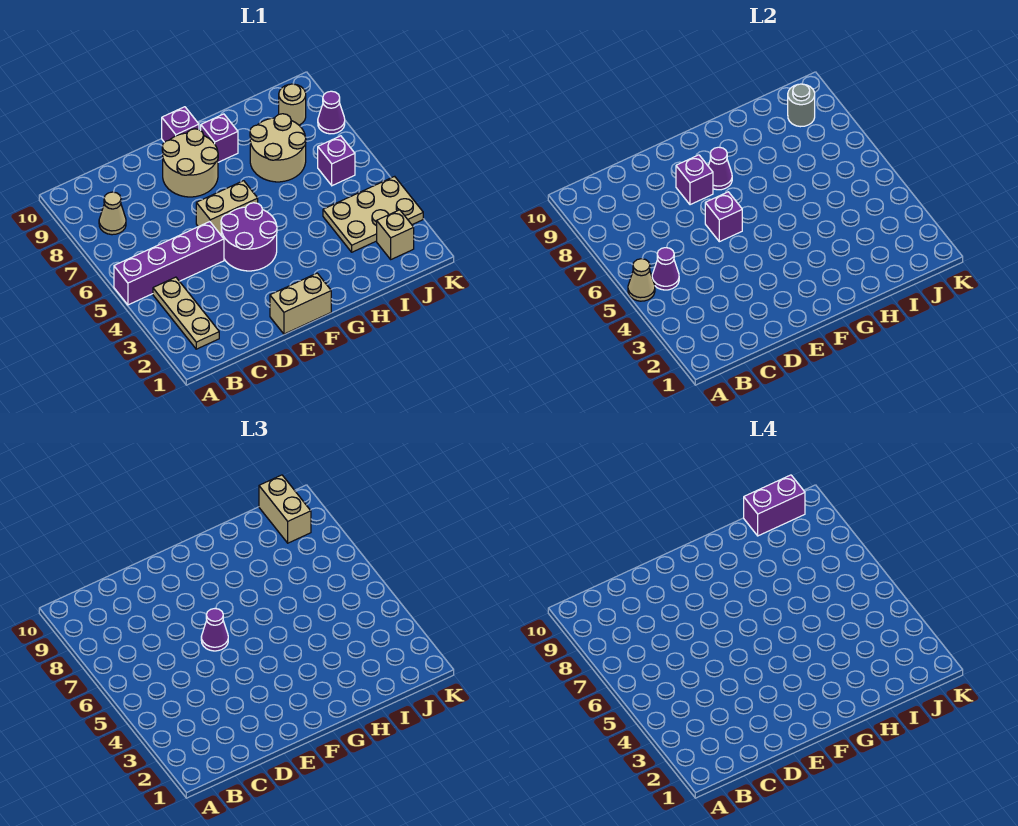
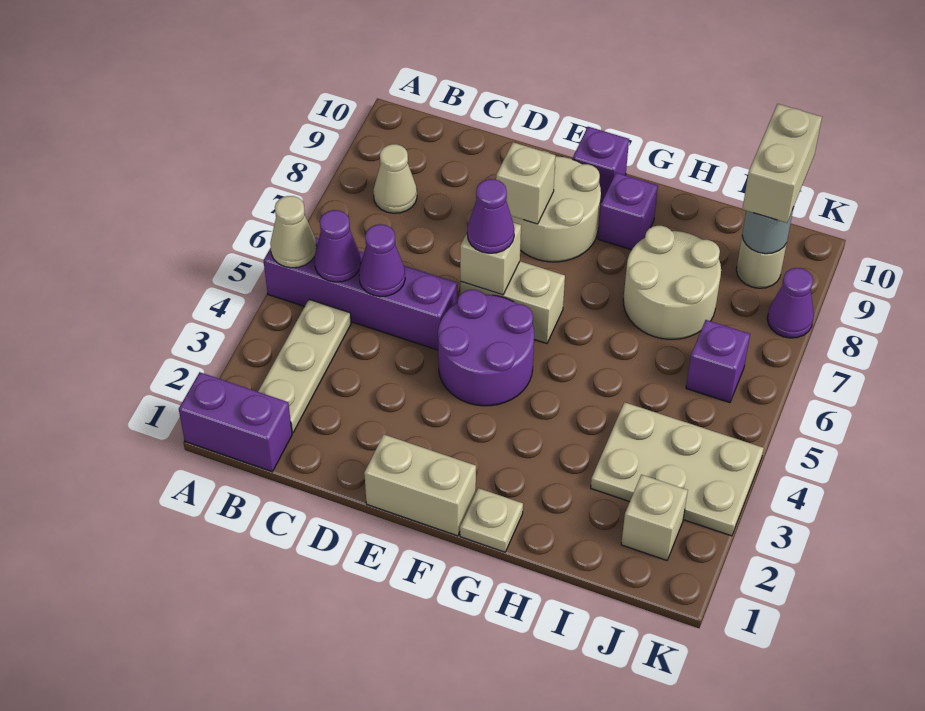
purple 1x1 brick [705,192,742,242] -> tan 1x1 brick [460,223,521,295]
purple 1x1 brick [676,155,713,205] -> tan 1x1 brick [496,142,555,224]
purple 1x1 cone [708,147,732,190] -> purple 1x1 cone moved to [359,224,405,297]
none -> tan 1x1 plate [460,488,523,552]
purple 1x2 brick [744,475,805,536] -> purple 1x2 brick moved to [179,372,292,472]

